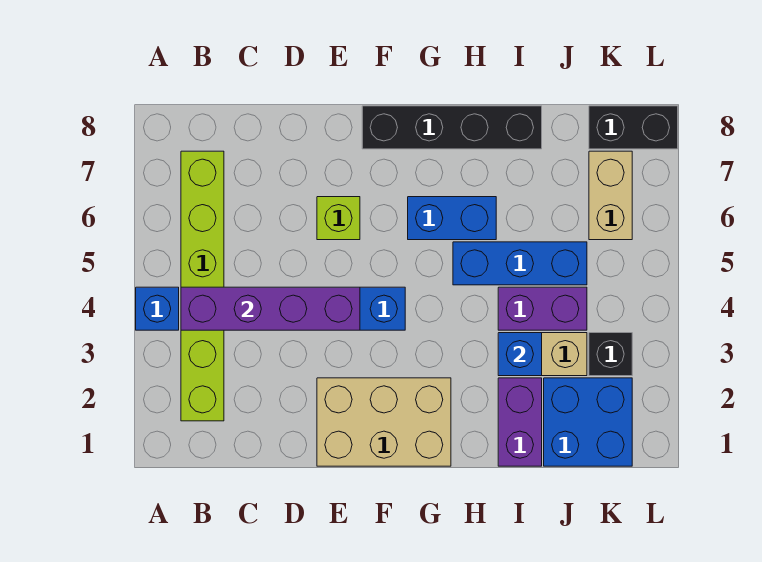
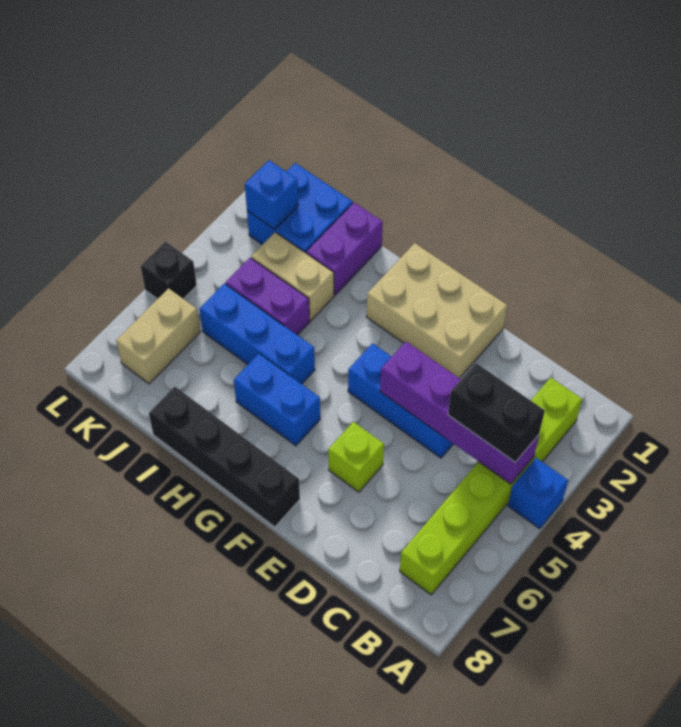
blue 1x1 brick [498,333,542,376] -> blue 1x1 brick moved to [245,160,299,229]
black 1x1 brick [589,333,632,376] -> black 1x1 brick moved to [141,242,197,299]
black 1x2 brick [589,106,678,149] -> black 1x2 brick moved to [448,363,545,462]

